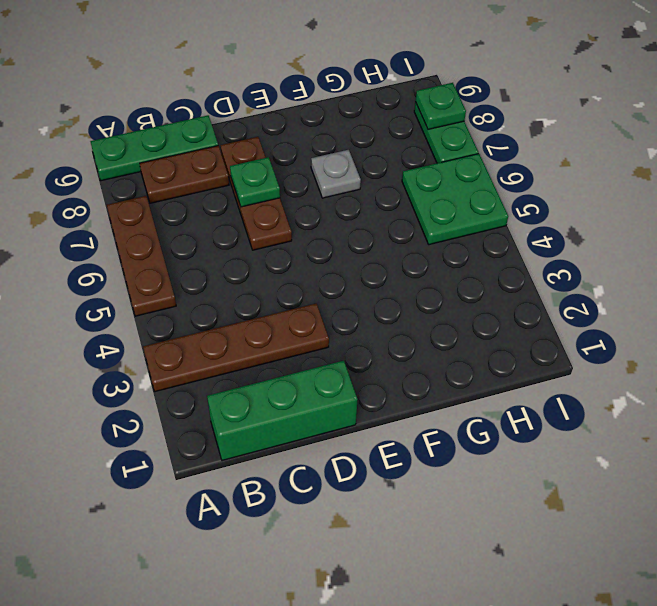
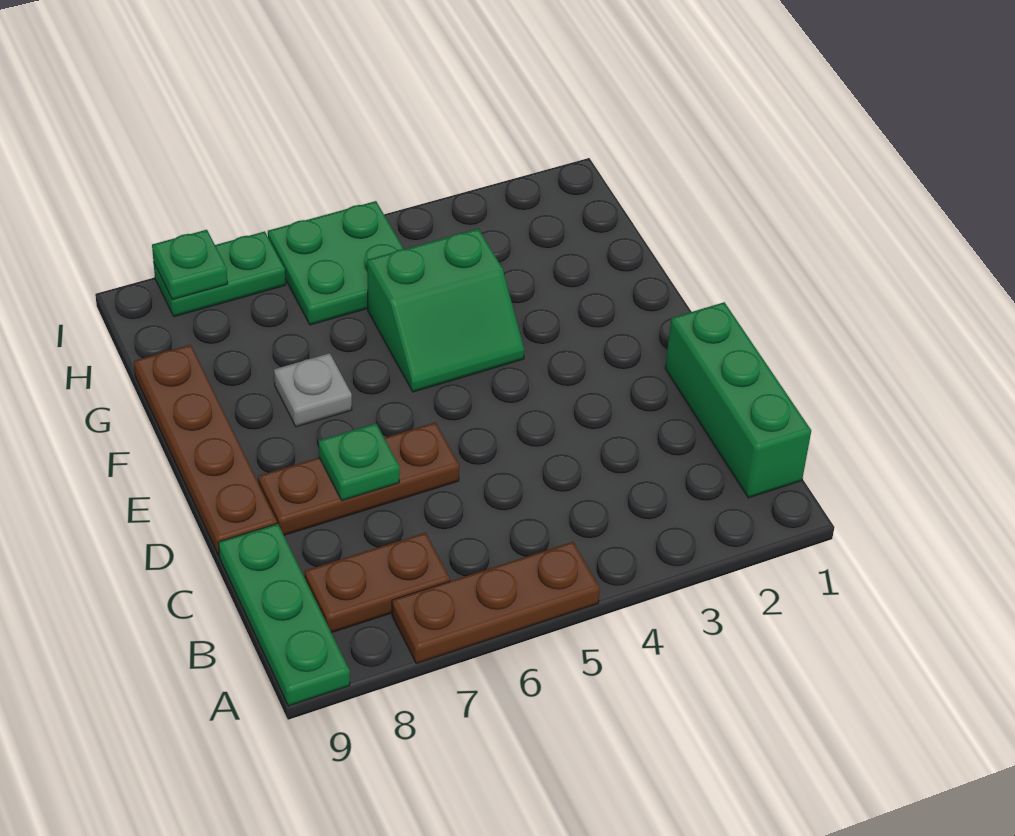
brown 1x4 plate [143,303,329,392] -> brown 1x4 plate moved to [134,345,277,555]
brown 1x2 plate [140,146,229,203] -> brown 1x2 plate turned to [305,533,450,633]
none -> green 2x2 slope [367,229,524,392]

